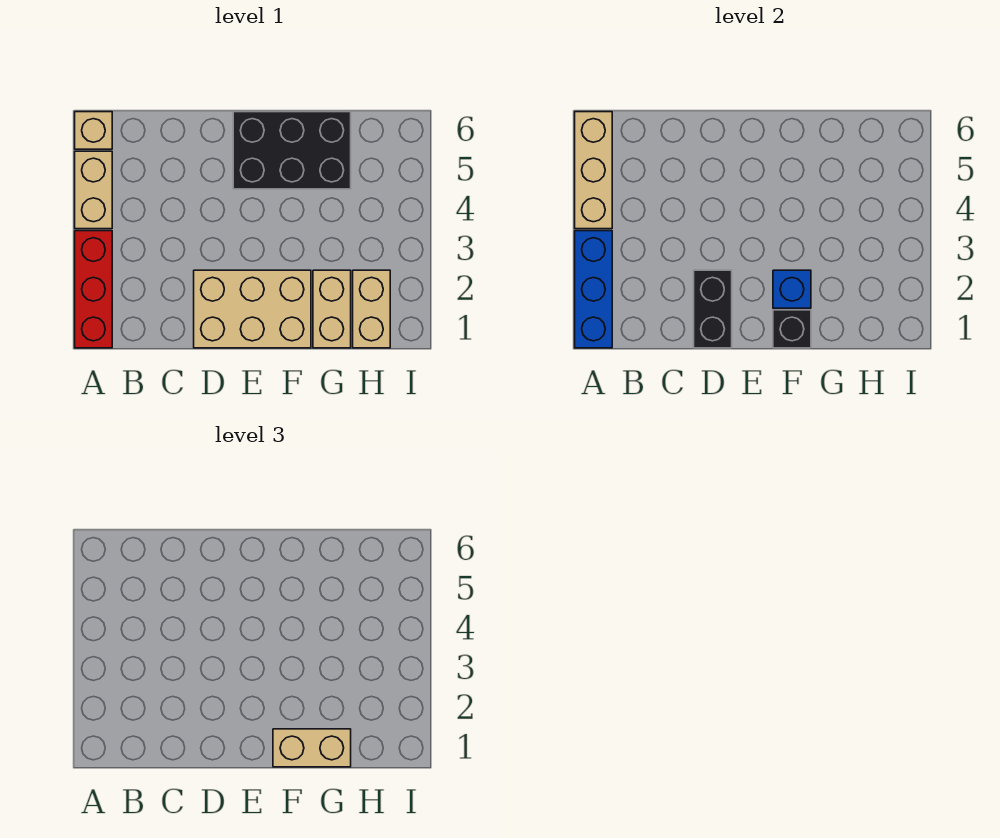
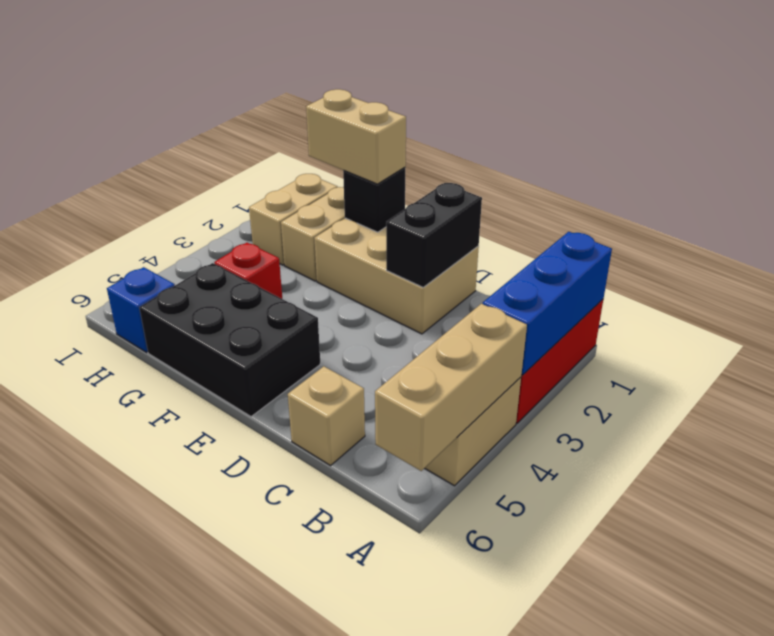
tan 1x1 brick [75,112,112,149] -> tan 1x1 brick moved to [288,366,365,466]
blue 1x1 brick [773,270,811,308] -> blue 1x1 brick moved to [107,267,175,352]
none -> red 1x1 brick [214,243,282,299]

